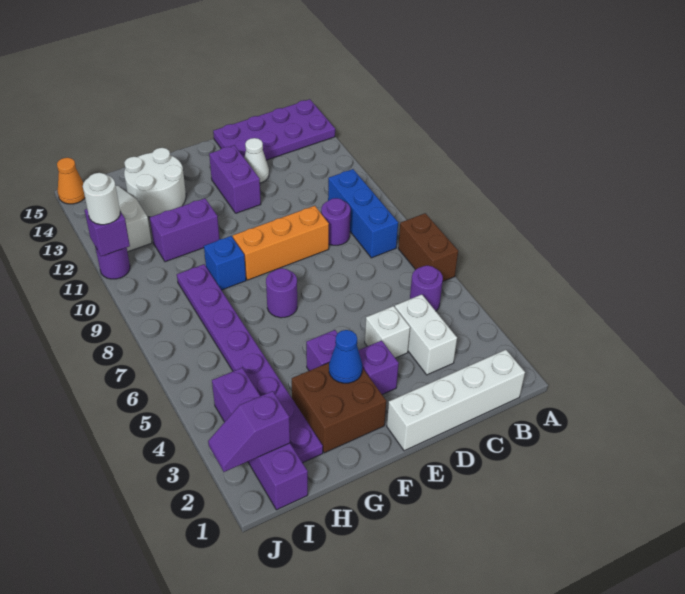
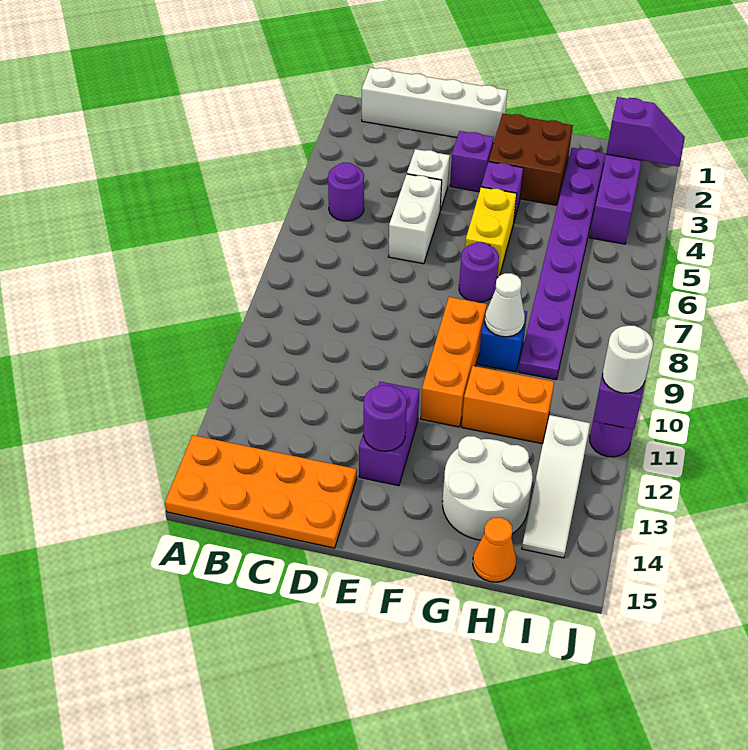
brown 1x2 brick [398,213,458,281] -> none
purple 2x4 plate [213,99,335,160] -> orange 2x4 plate [165,435,357,548]
blue 1x3 brick [328,169,398,258] -> none
white 1x2 brick [395,294,457,375] -> white 1x2 brick moved to [388,174,442,264]
purple 1x1 round brick [321,198,351,245] -> purple 1x1 round brick moved to [364,385,407,451]
orange 1x3 brick [233,206,329,280] -> orange 1x3 brick turned to [421,297,487,427]
white 1x1 cone [244,138,269,183] -> white 1x1 cone moved to [485,273,525,337]
blue 1x1 cone [329,330,362,383] -> none
none -> yellow 1x2 brick [465,187,517,277]
purple 1x2 brick [150,198,219,262] -> orange 1x2 brick [462,366,554,443]
orange 1x1 cone [57,158,85,204] -> orange 1x1 cone moved to [473,518,516,582]

